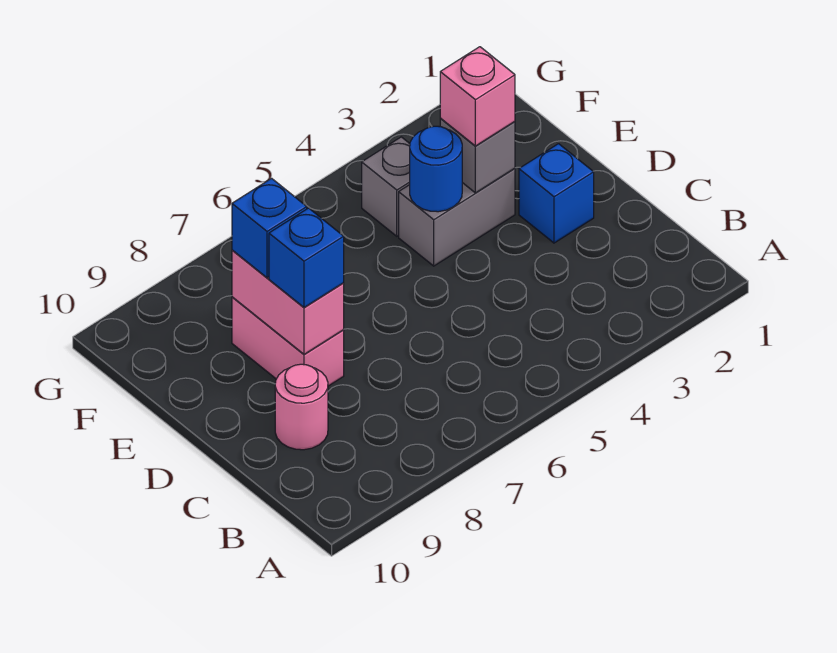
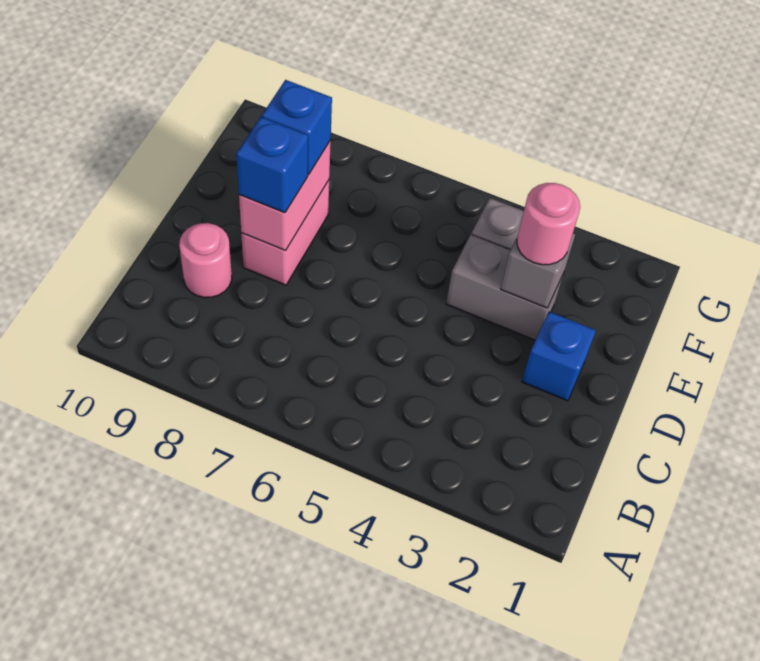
pink 1x1 brick [440,47,515,146] -> pink 1x1 round brick [517,183,580,265]
blue 1x1 round brick [410,126,462,212] -> none

